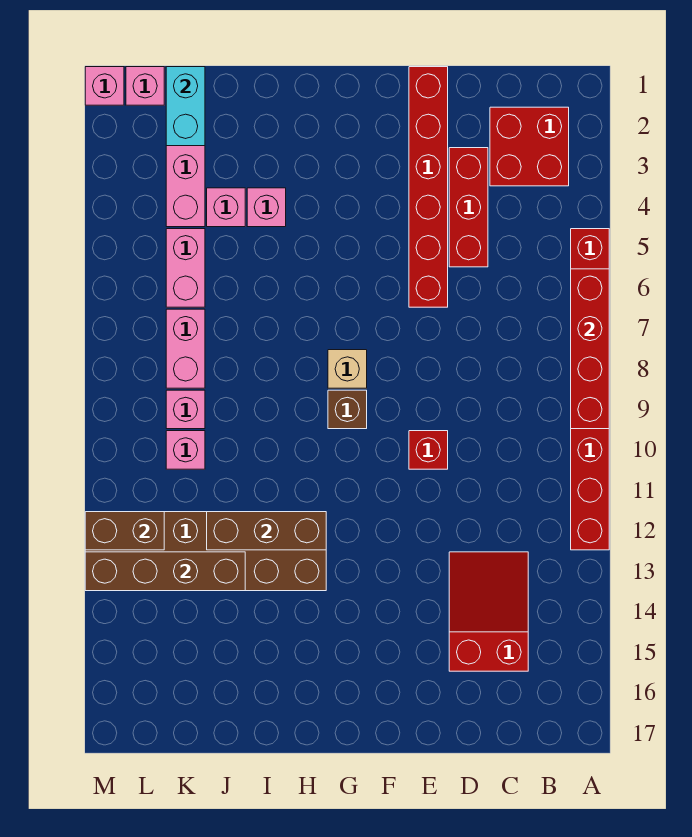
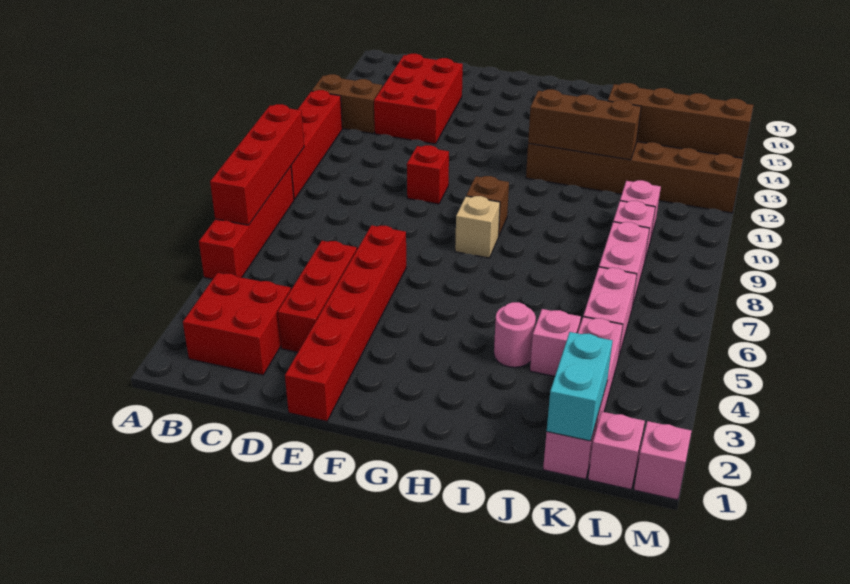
red 2x3 slope [449,552,528,671] -> red 2x3 brick [374,54,463,144]
pink 1x1 brick [247,188,286,227] -> pink 1x1 round brick [494,302,536,367]
brown 1x2 brick [85,512,164,550] -> brown 1x2 brick moved to [312,74,382,134]

